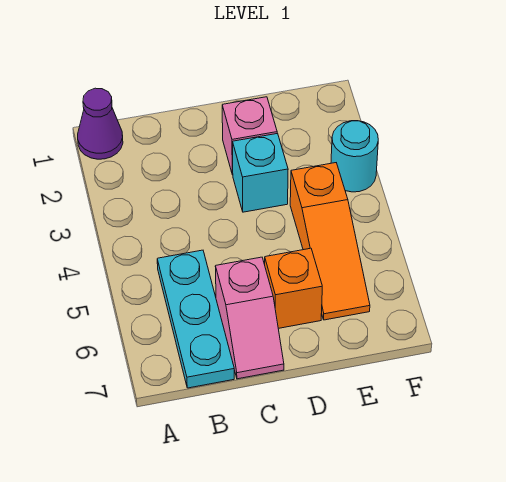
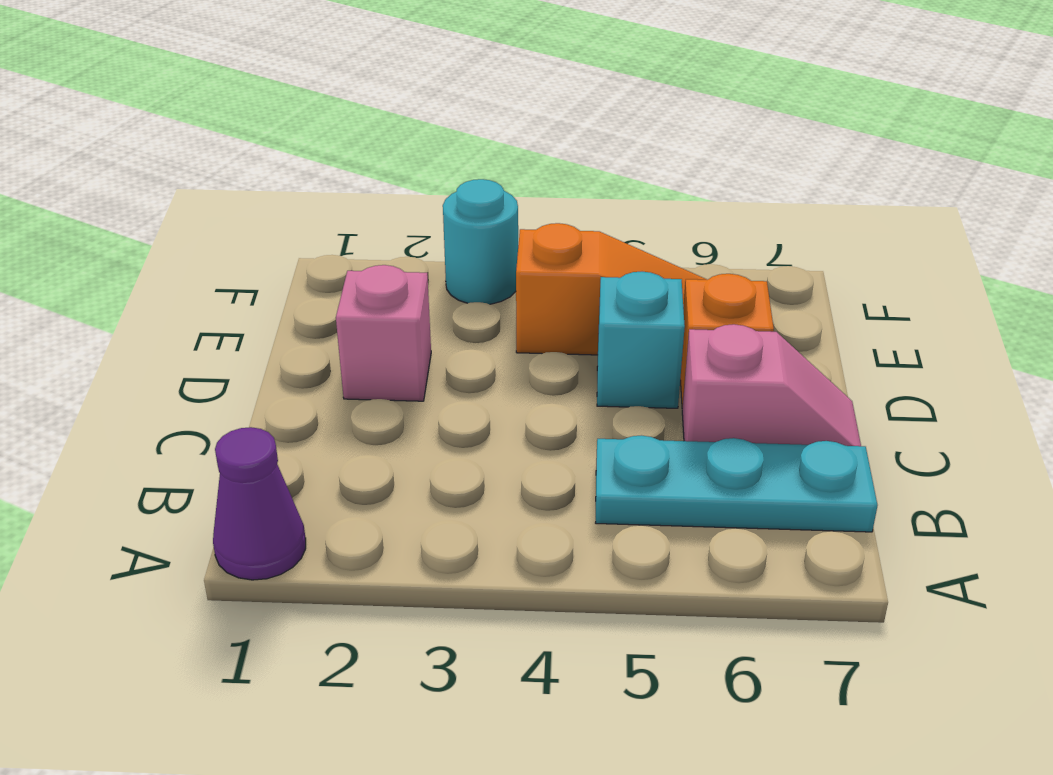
cyan 1x1 brick [233,133,288,212] -> cyan 1x1 brick moved to [597,272,685,408]

